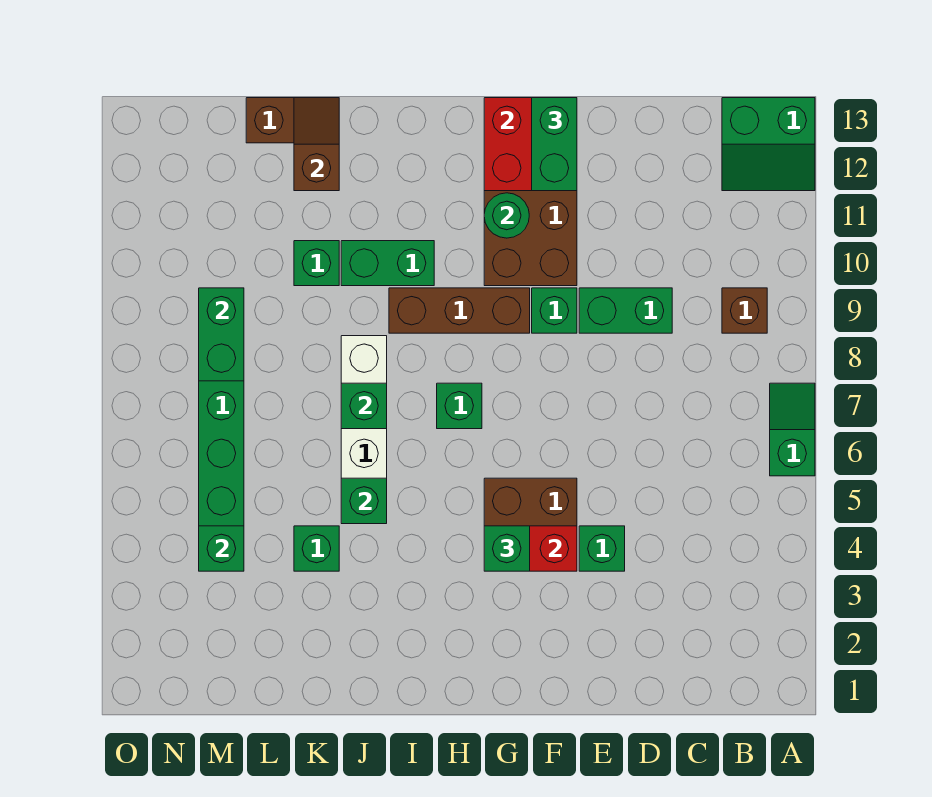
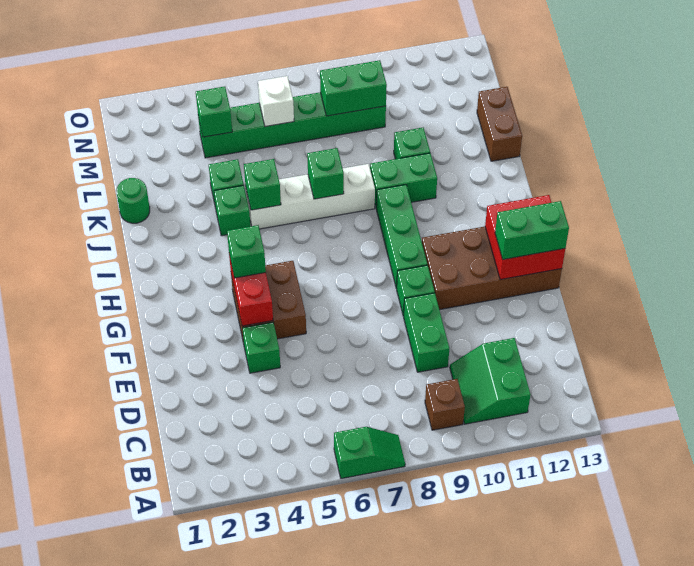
green 2x2 slope [722,98,815,191] -> green 2x2 slope moved to [450,338,531,424]
brown 1x3 brick [389,288,530,333] -> green 1x3 brick [376,185,427,288]
green 1x1 round brick [484,193,529,238] -> green 1x1 round brick moved to [117,178,150,223]
green 1x1 brick [437,383,482,429] -> green 1x1 brick moved to [214,185,251,236]
green 1x2 brick [341,241,434,286] -> green 1x2 brick turned to [370,153,437,206]
brown 1x2 slope [294,98,339,191] -> none
none -> white 1x1 brick [258,76,294,127]

